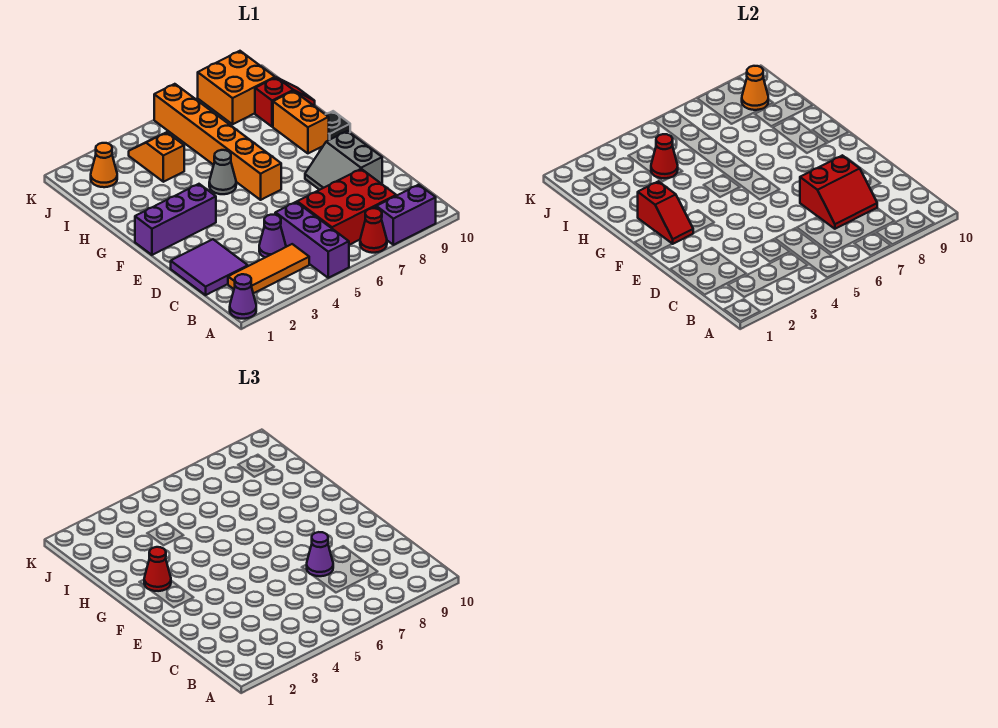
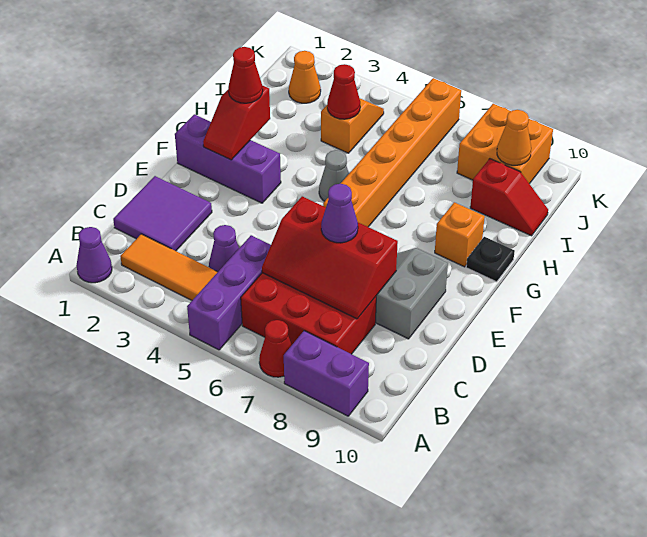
red 2x2 slope [800,155,877,229] -> red 2x3 slope [262,196,398,319]
orange 1x2 brick [273,91,329,153] -> orange 1x1 brick [435,202,485,267]

